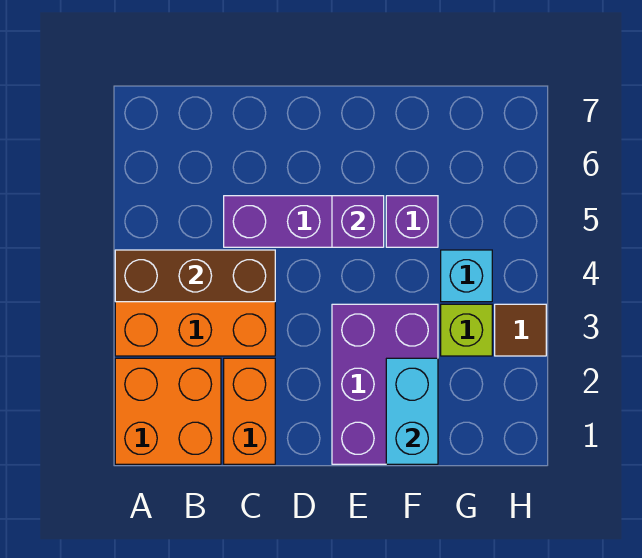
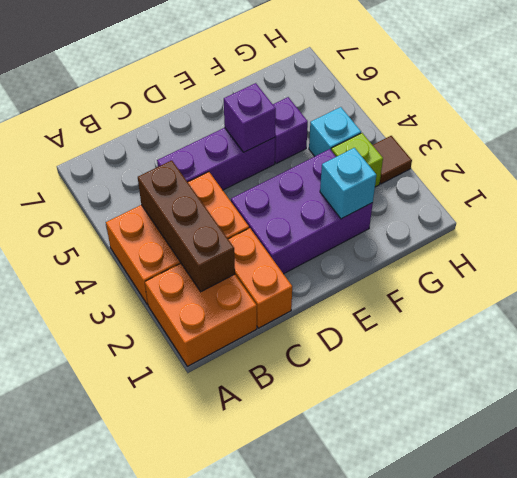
brown 1x3 brick [115,250,275,302] -> brown 1x3 brick turned to [138,160,235,292]
purple 2x3 brick [332,304,438,464] -> purple 2x3 brick turned to [231,149,373,274]
cyan 1x2 brick [386,358,438,464] -> cyan 1x1 brick [320,148,376,219]

